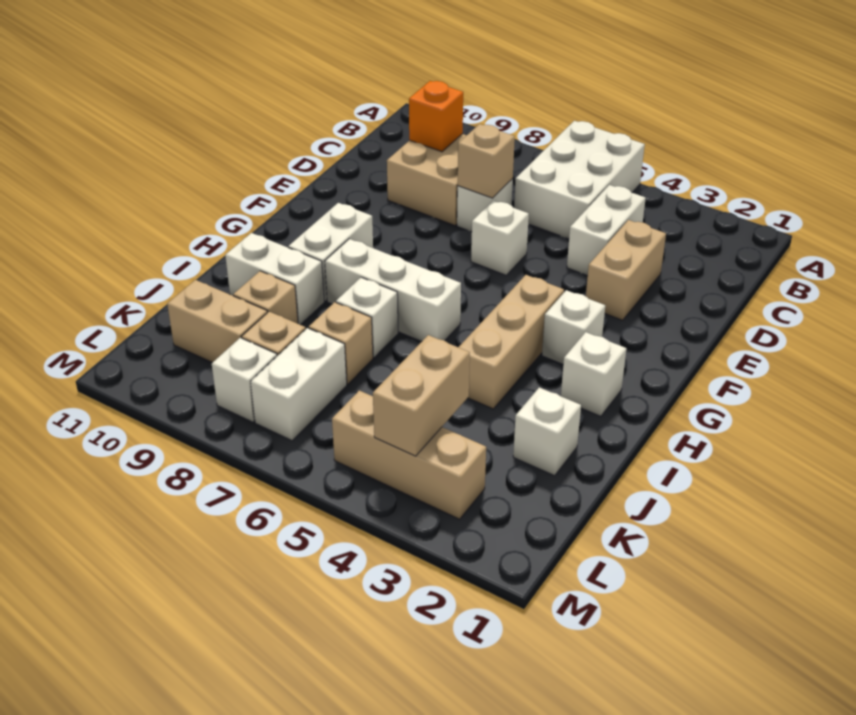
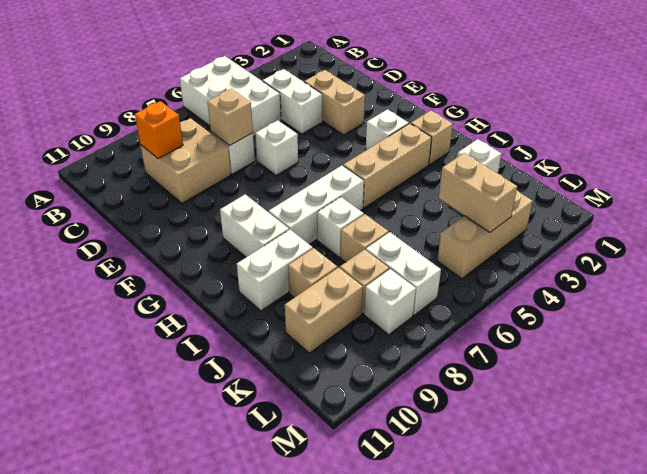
tan 1x3 brick [459,275,564,409] -> tan 1x3 brick turned to [343,123,432,208]
white 1x1 brick [561,332,626,416] -> tan 1x1 brick [411,111,453,165]

